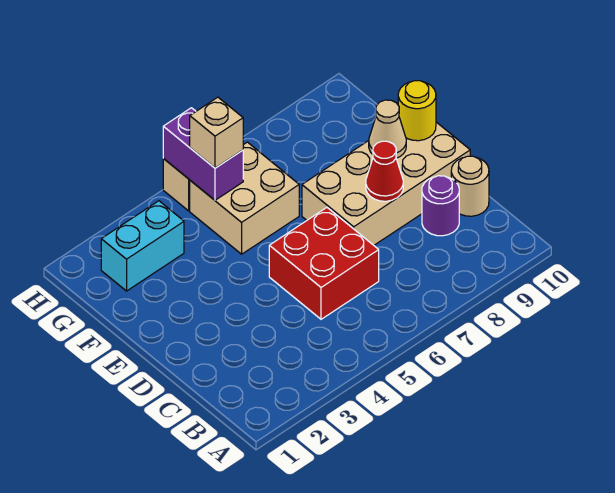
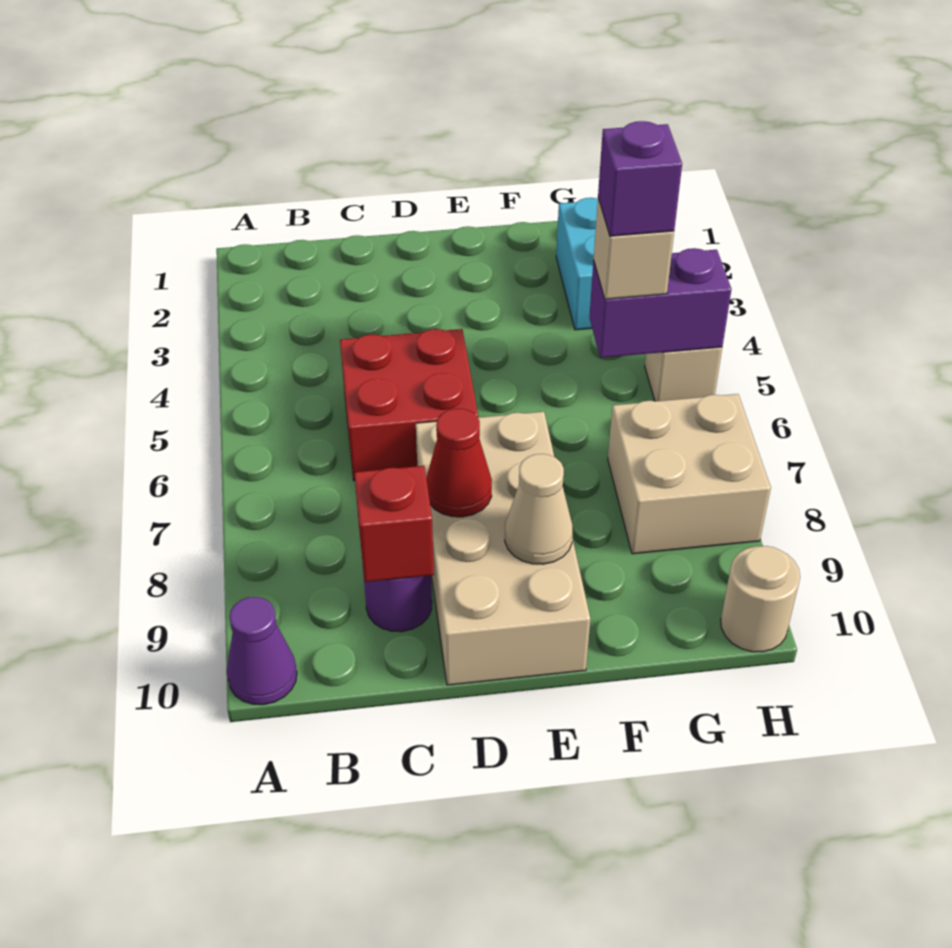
none -> purple 1x1 cone [227,597,297,705]
none -> red 1x1 brick [354,466,434,582]
tan 1x1 round brick [451,156,489,216] -> tan 1x1 round brick moved to [721,546,800,652]
yellow 1x1 round brick [398,81,436,141] -> none
tan 2x2 brick [190,142,299,254] -> tan 2x2 brick moved to [608,394,771,554]
none -> purple 1x1 brick [598,121,682,236]

